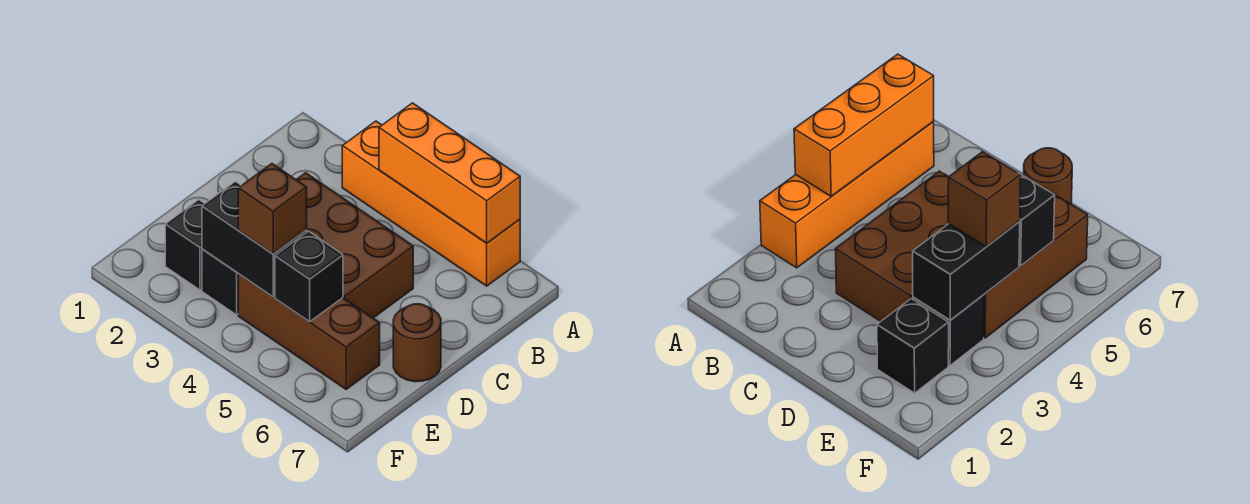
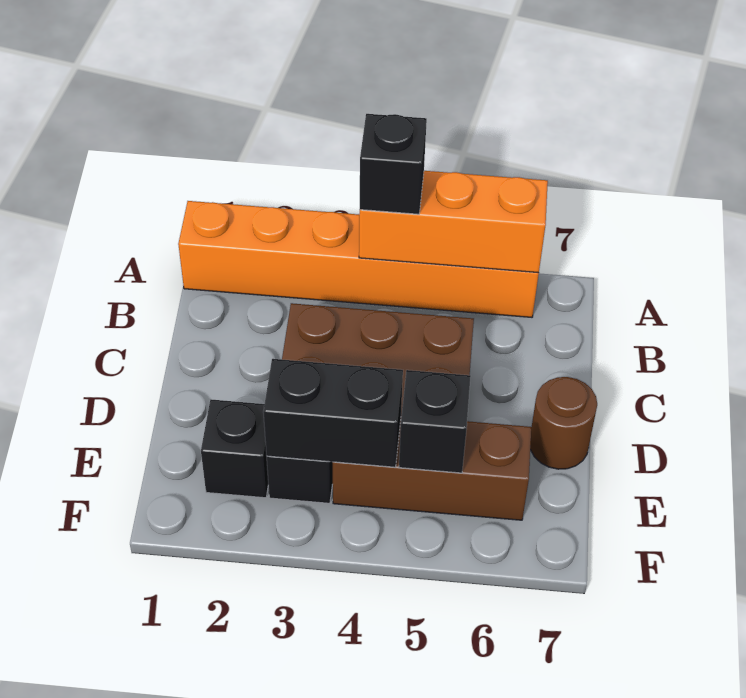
orange 1x4 brick [342,121,520,286] -> orange 1x6 brick [178,201,539,317]
none -> black 1x1 brick [360,114,427,214]
brown 1x1 brick [238,164,307,254] -> none

